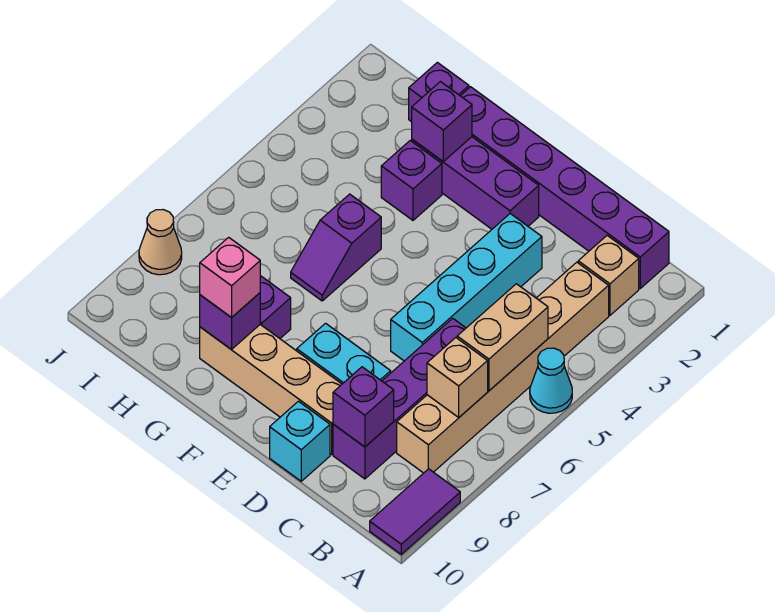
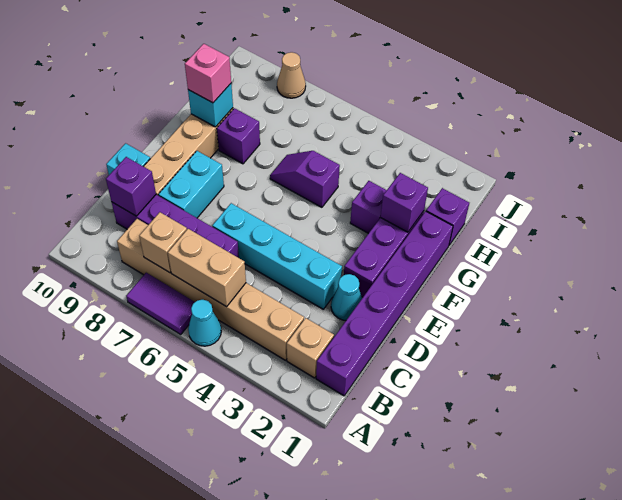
purple 1x2 tile [370,469,460,554] -> purple 1x2 tile moved to [126,273,195,334]
none -> cyan 1x1 cone [331,274,362,320]
purple 1x1 brick [200,293,260,349] -> cyan 1x1 brick [188,84,233,127]

